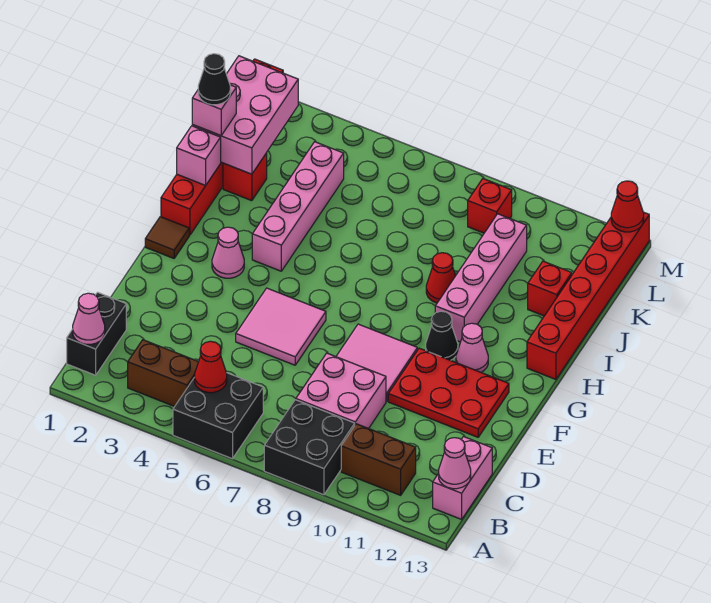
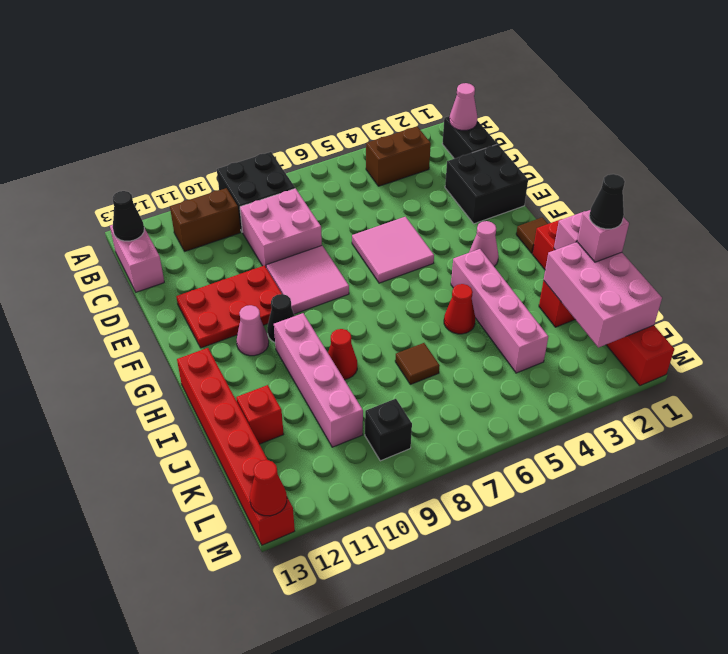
black 2x2 brick [173,373,263,459] -> black 2x2 brick moved to [445,144,528,224]
red 1x1 cone [195,341,227,393] -> red 1x1 cone moved to [444,284,475,334]
pink 1x1 cone [439,438,471,489] -> black 1x1 cone [113,191,144,241]
none -> brown 1x1 tile [395,343,440,384]
red 1x1 brick [468,179,512,233] -> black 1x1 brick [365,399,412,461]

